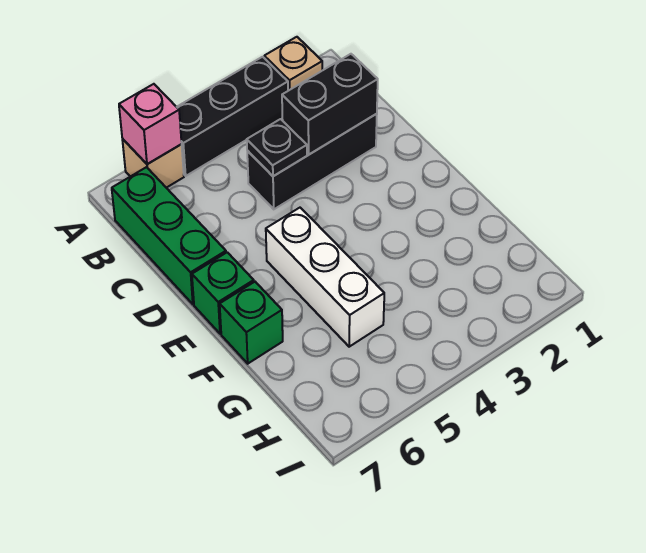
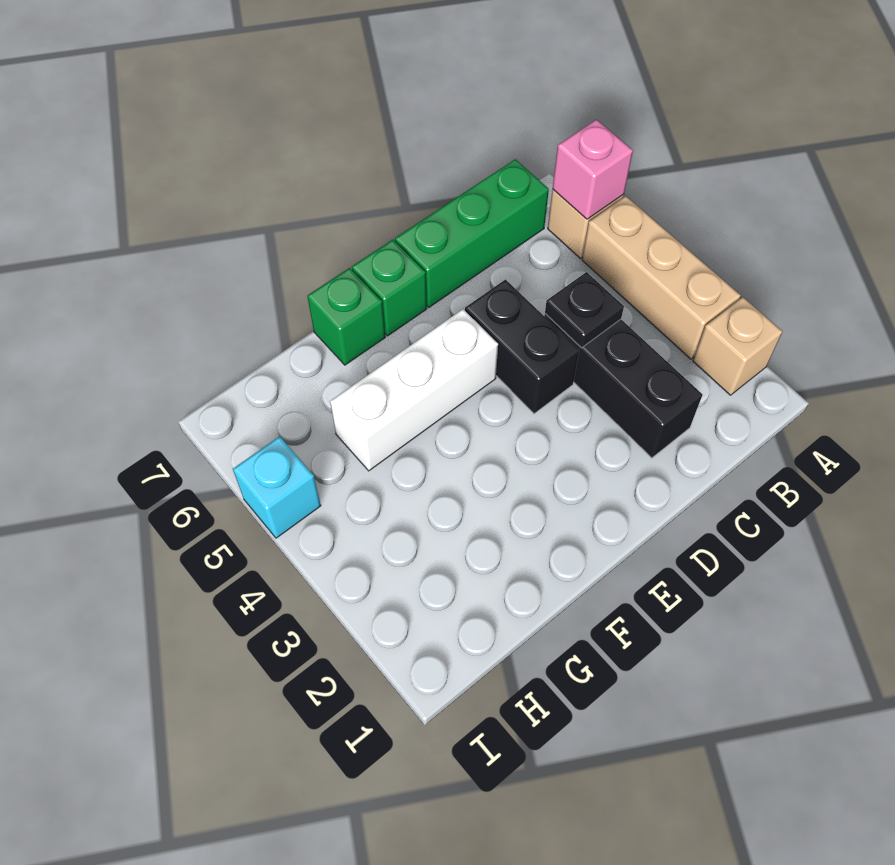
black 1x3 brick [177,57,288,176] -> tan 1x3 brick [582,196,741,359]
black 1x2 brick [282,54,378,154] -> black 1x2 brick moved to [465,280,579,414]
none -> cyan 1x1 brick [233,436,321,538]

